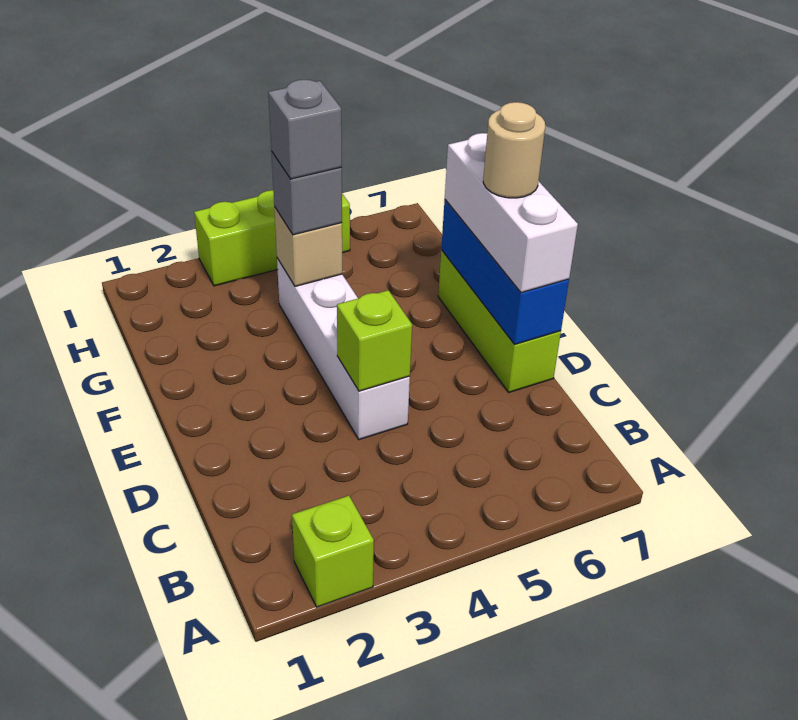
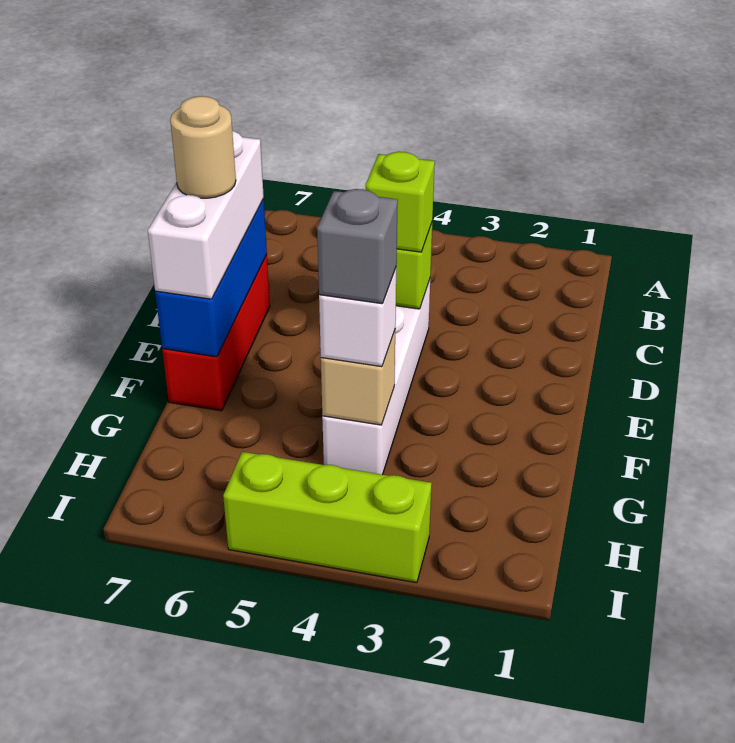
lime 1x1 brick [292,496,374,607] -> lime 1x1 brick moved to [366,152,435,252]
lime 1x3 brick [438,250,561,392] -> red 1x3 brick [162,255,270,411]
grey 1x1 brick [271,151,342,235] -> white 1x1 brick [319,269,396,367]

